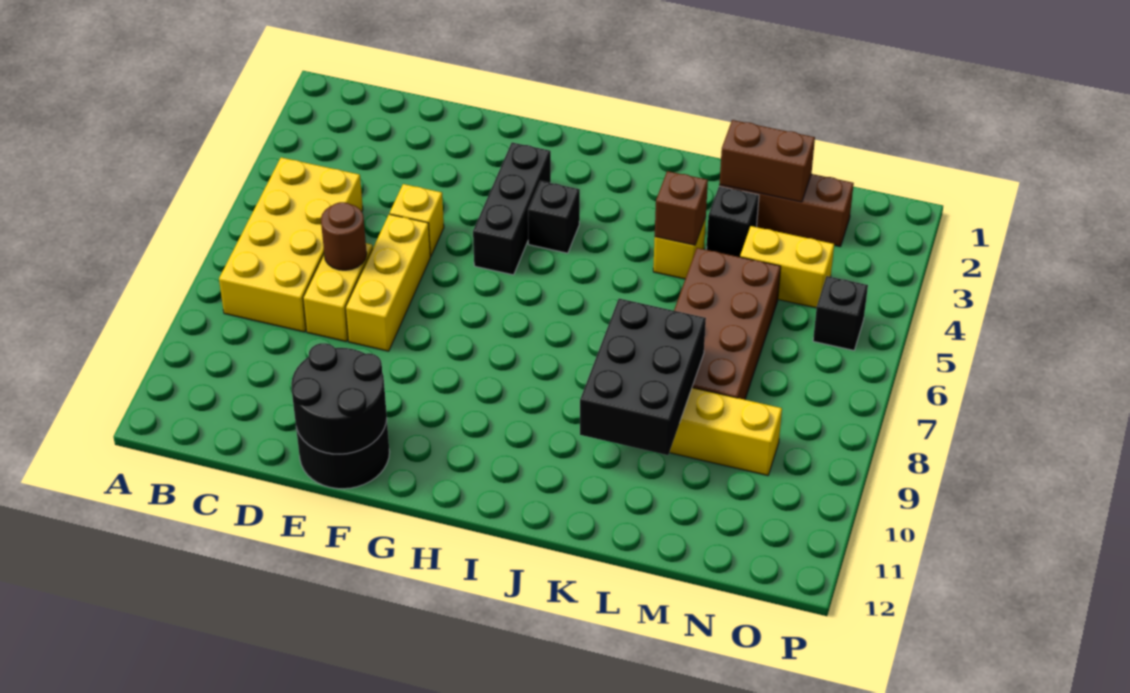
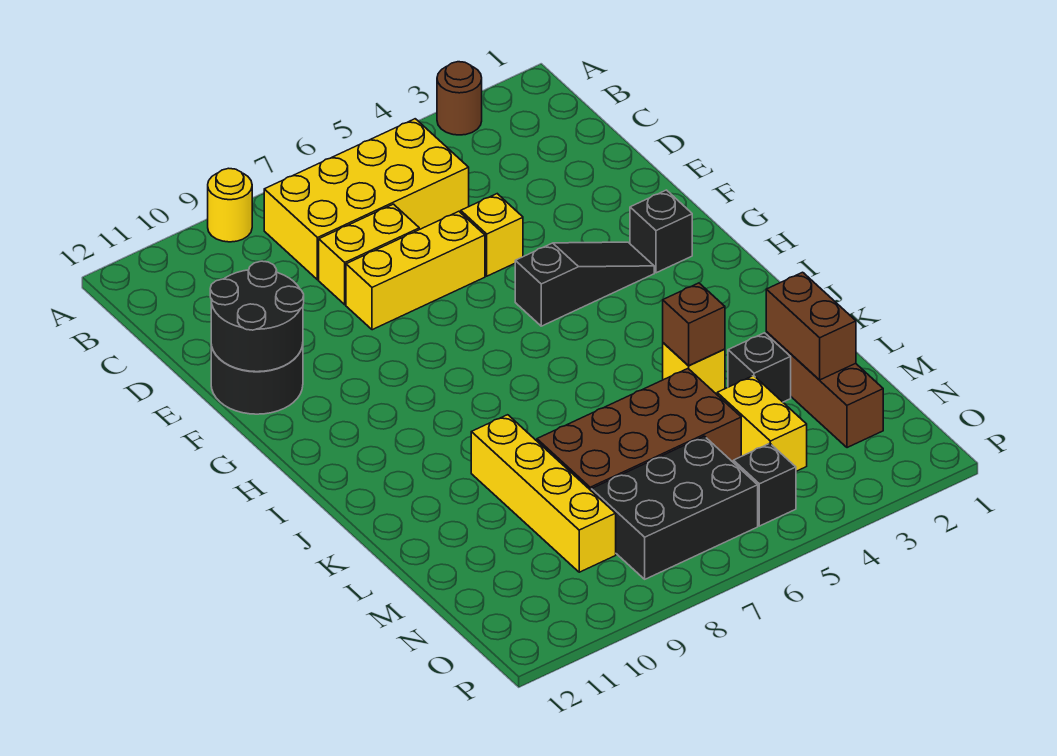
none -> yellow 1x1 round brick [208,168,252,242]
brown 1x1 round brick [321,202,367,270] -> brown 1x1 round brick moved to [437,62,482,135]
black 1x3 brick [473,142,551,275] -> black 1x3 slope [515,242,654,326]
black 1x1 brick [528,181,580,253] -> black 1x1 brick moved to [630,190,692,273]
black 2x3 brick [580,299,706,455] -> black 2x3 brick moved to [591,436,758,579]

